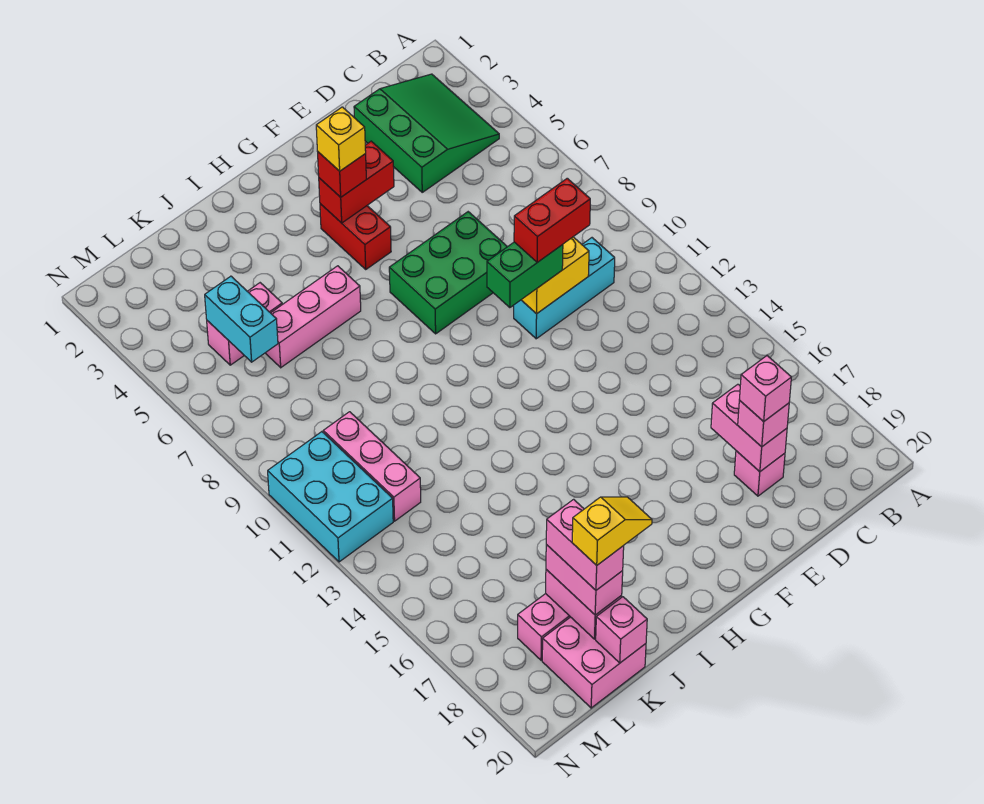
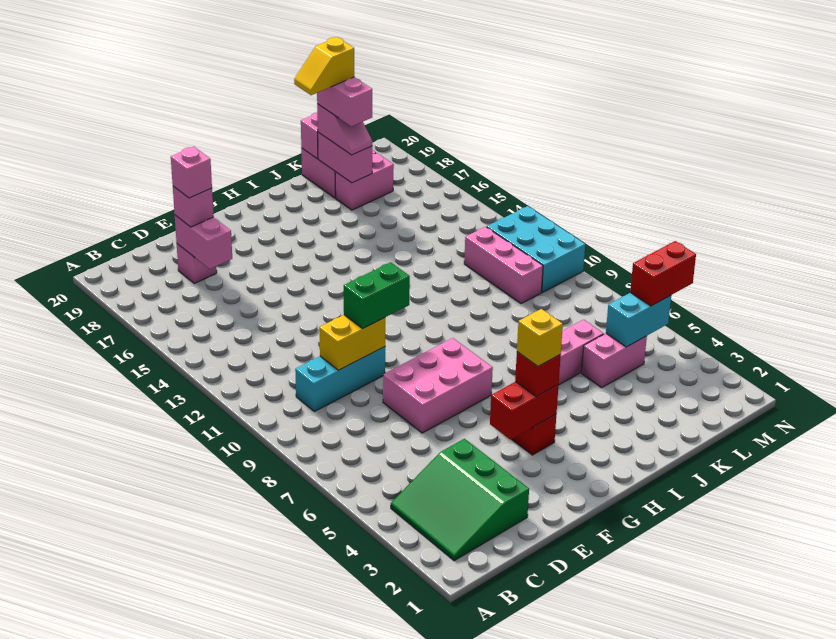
red 1x2 brick [514,178,590,262] -> red 1x2 brick moved to [630,241,696,306]
green 2x3 brick [389,212,507,334] -> pink 2x3 brick [383,338,493,433]
pink 1x2 brick [546,545,623,615] -> pink 1x2 slope [317,104,372,155]
cyan 1x2 brick [205,276,278,362] -> cyan 1x2 brick turned to [606,293,671,347]

